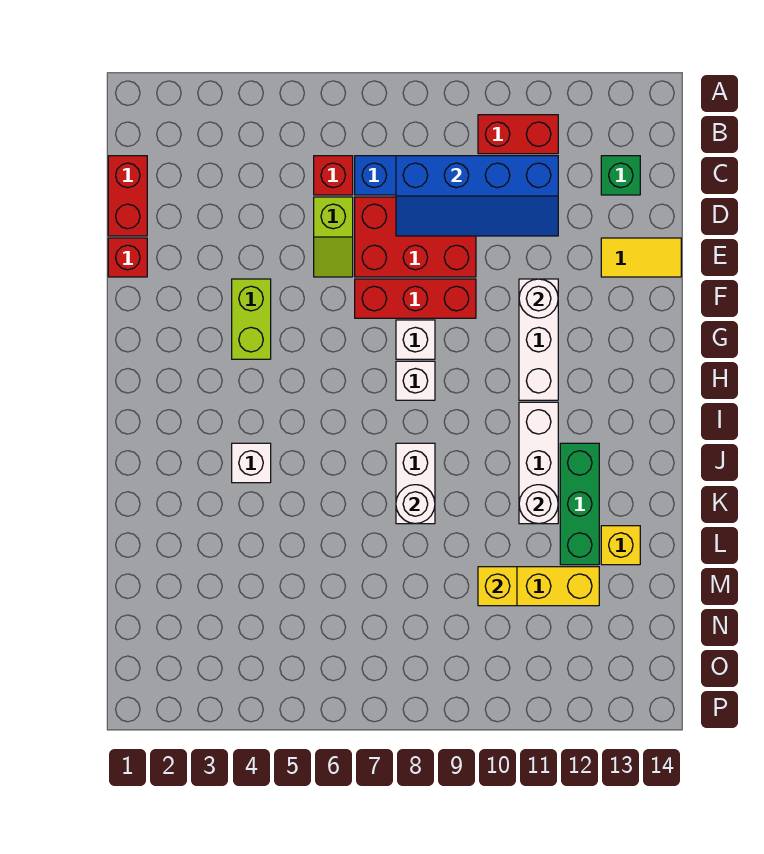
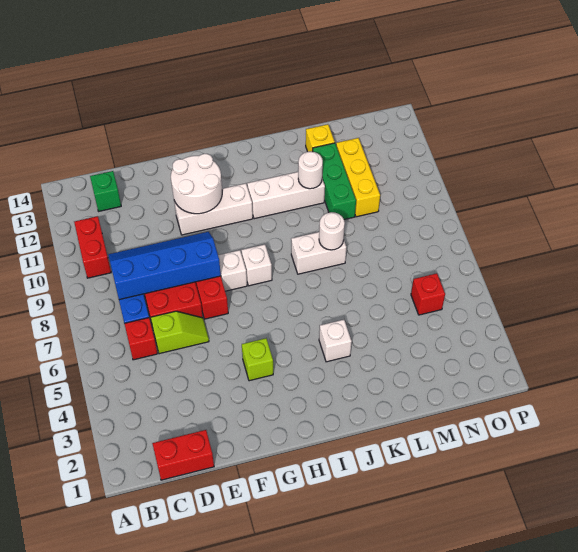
blue 2x4 slope [396,156,558,236] -> blue 2x4 slope turned to [109,232,221,300]
red 1x1 brick [108,238,147,277] -> red 1x1 brick moved to [411,273,445,315]
yellow 1x2 tile [601,238,681,277] -> none
lime 1x2 brick [232,279,271,359] -> lime 1x1 brick [242,338,273,381]
white 1x1 round brick [519,279,558,318] -> white 2x2 round brick [171,154,222,214]
green 1x3 brick [560,443,599,565] -> green 1x3 brick turned to [313,143,356,220]
yellow 1x1 brick [478,567,517,606] -> none

